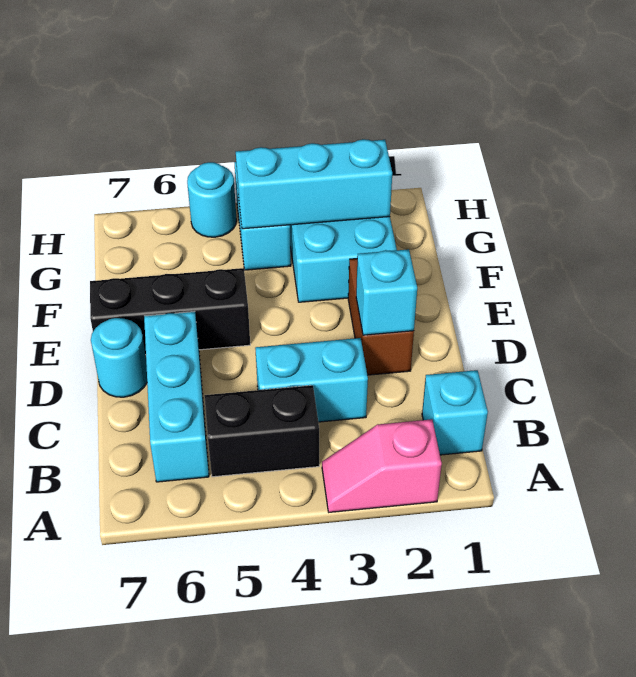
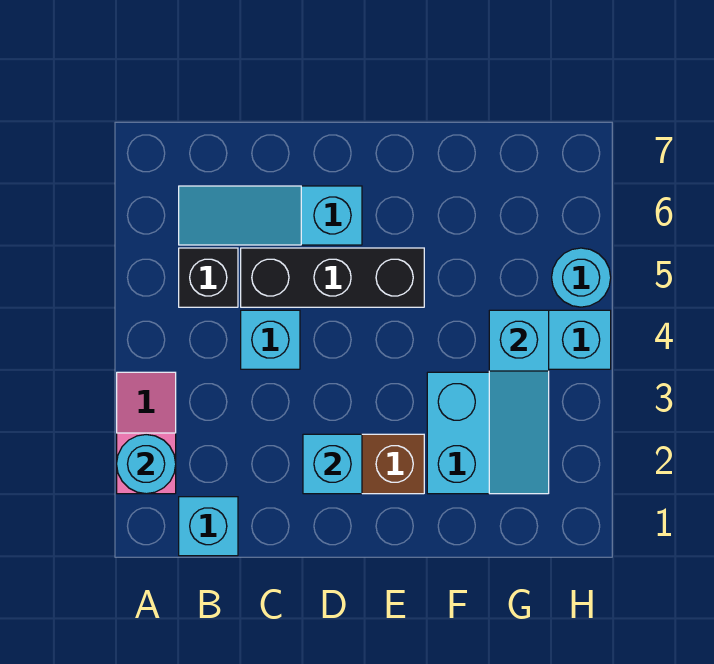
black 1x2 brick [204,385,319,477] -> black 1x1 brick [179,248,238,307]
cyan 1x3 brick [144,311,209,482] -> cyan 1x3 slope [179,186,362,245]
cyan 1x2 brick [255,338,368,422] -> cyan 1x1 brick [241,310,300,369]
cyan 1x1 round brick [91,318,147,397] -> cyan 1x1 round brick moved to [117,435,176,494]
black 1x3 brick [90,268,250,355] -> black 1x3 brick turned to [241,248,424,307]
cyan 1x3 brick [236,139,392,229] -> cyan 1x3 slope [489,310,549,494]

